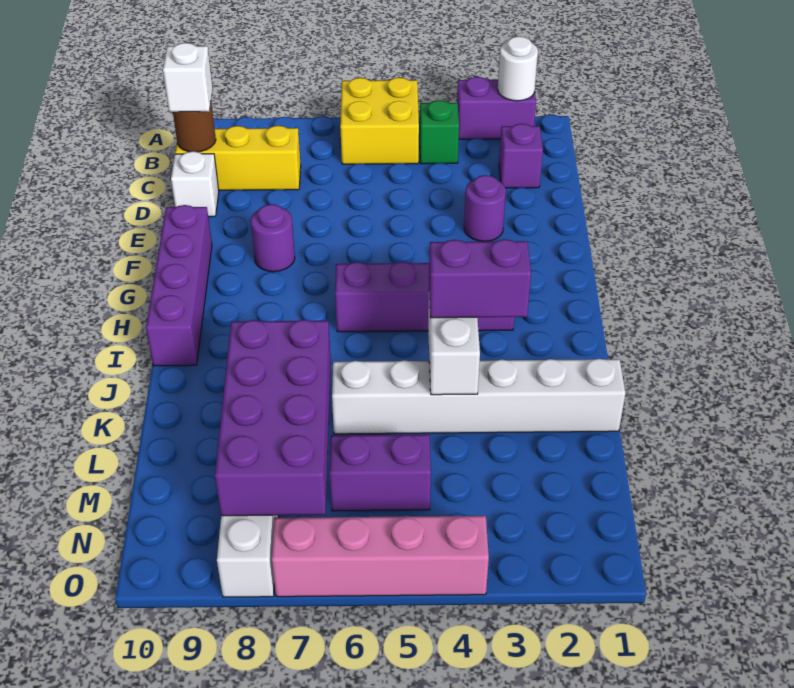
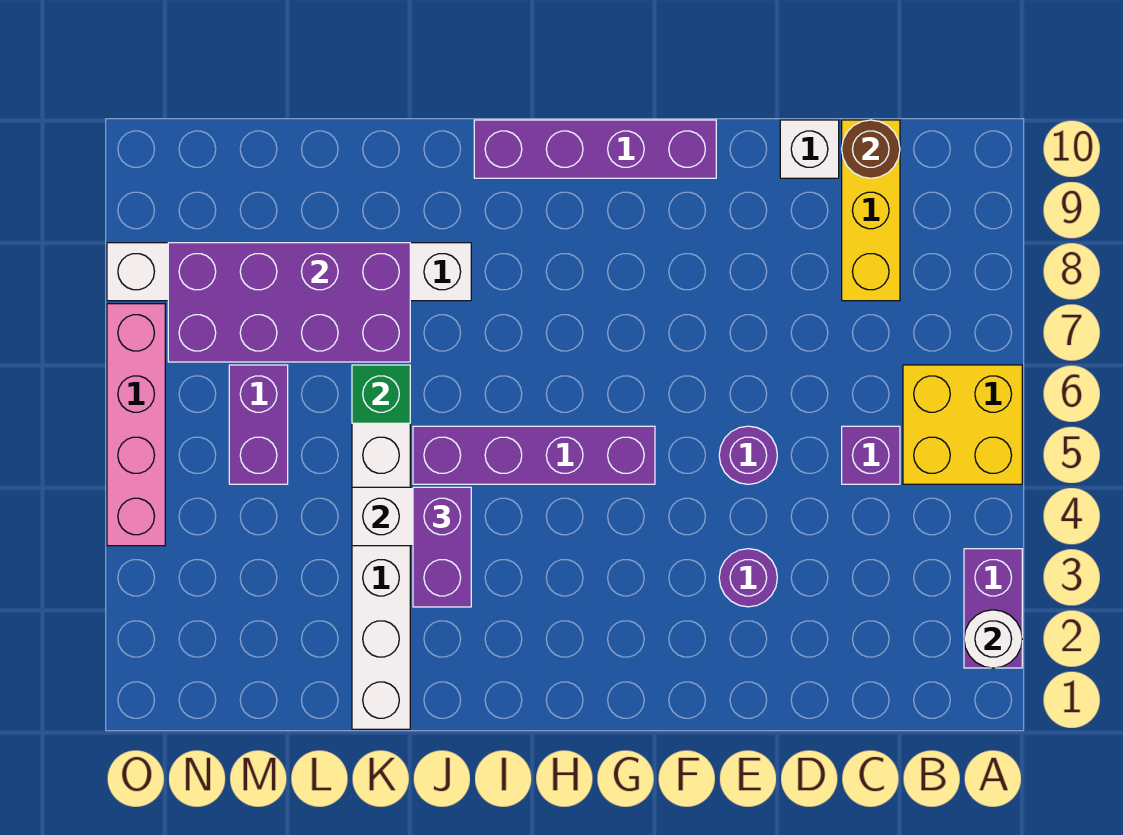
green 1x1 brick [420,100,459,164] -> green 1x1 brick moved to [352,365,410,423]
purple 1x1 brick [499,124,543,188] -> purple 1x1 brick moved to [842,426,900,484]
white 1x1 brick [163,43,213,112] -> none
purple 1x1 round brick [251,204,295,272] -> purple 1x1 round brick moved to [719,426,777,484]
purple 1x4 brick [335,262,514,332] -> purple 1x4 brick turned to [413,426,655,484]

